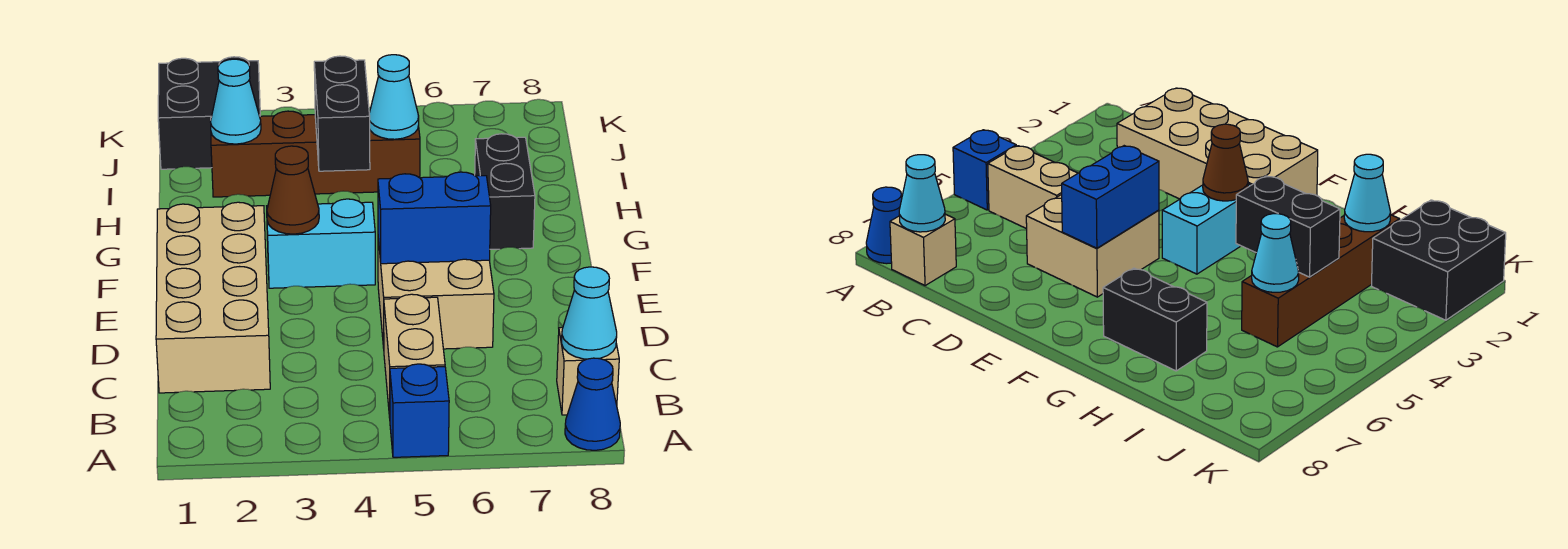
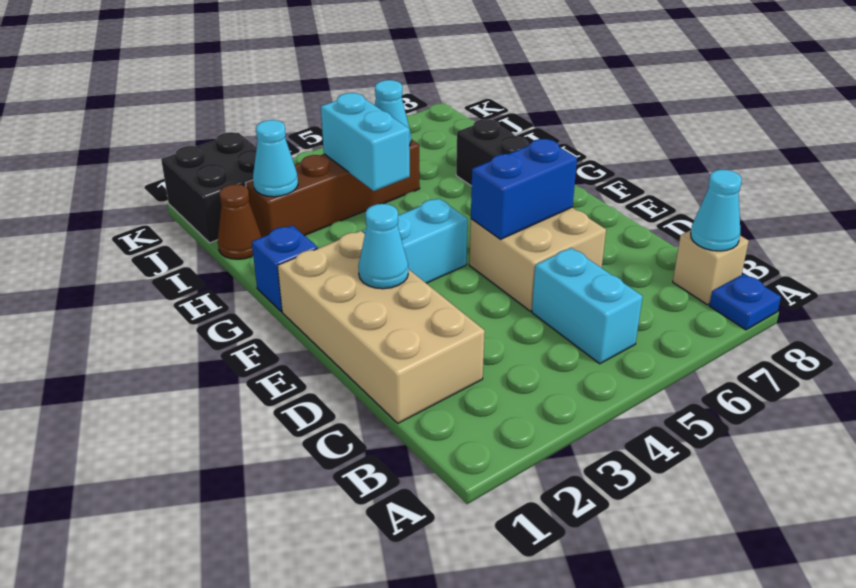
blue 1x1 brick [390,364,449,457] -> blue 1x1 brick moved to [252,225,318,312]
blue 1x1 cone [565,358,620,450] -> blue 1x1 plate [709,274,781,330]
tan 1x2 brick [384,294,445,418] -> cyan 1x2 brick [532,248,643,364]
none -> cyan 1x1 cone [358,204,408,289]
brown 1x1 cone [267,146,319,234] -> brown 1x1 cone moved to [218,184,262,259]
black 1x2 brick [314,56,370,171] -> cyan 1x2 brick [321,93,410,191]

